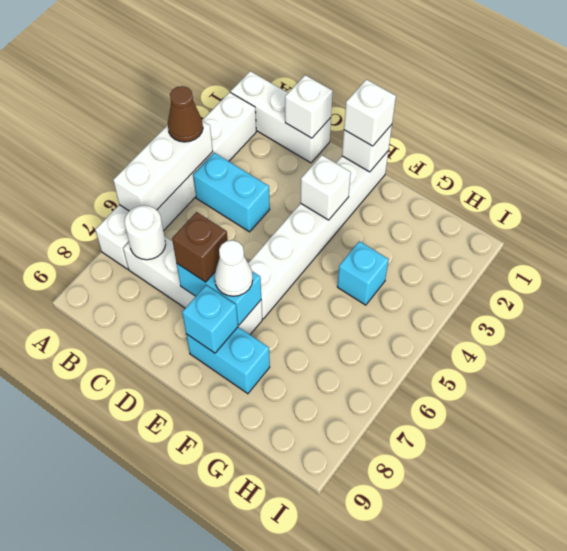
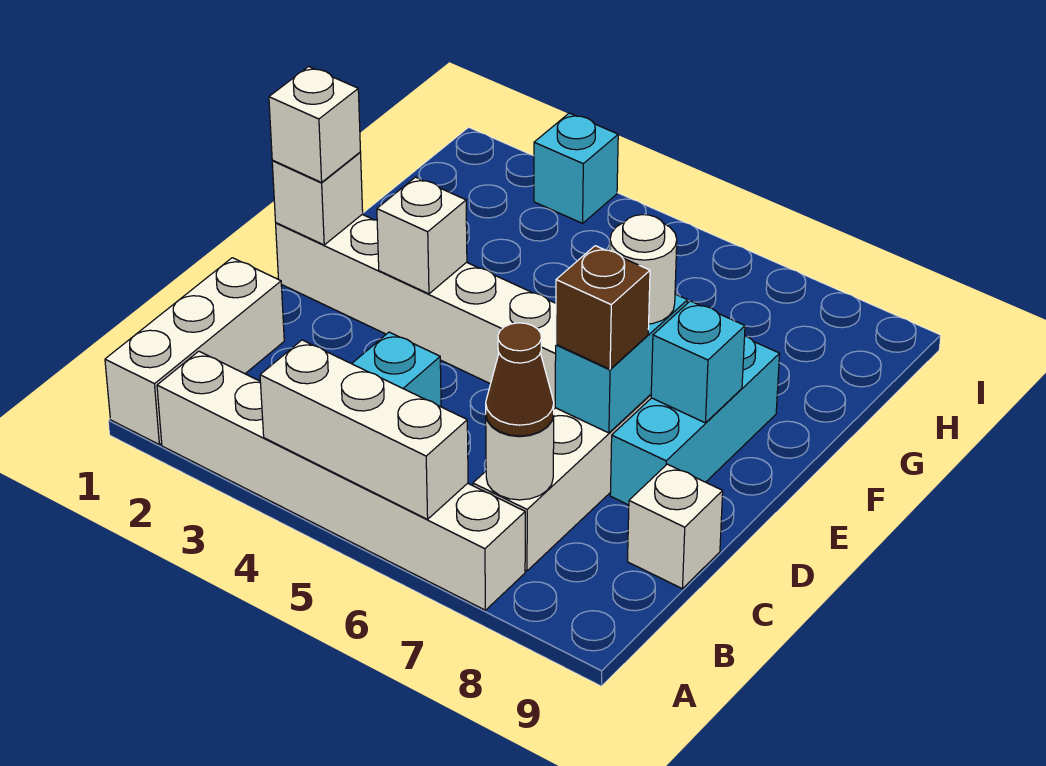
brown 1x1 cone [168,86,203,142] -> brown 1x1 cone moved to [486,323,554,436]
white 1x1 brick [285,75,333,138] -> white 1x1 brick moved to [628,464,723,589]
white 1x1 cone [215,240,253,296] -> white 1x1 round brick [610,215,677,324]
cyan 1x2 brick [186,327,270,394] -> cyan 1x3 brick [610,336,780,505]
cyan 1x1 brick [337,241,389,305] -> cyan 1x1 brick moved to [534,113,618,223]

